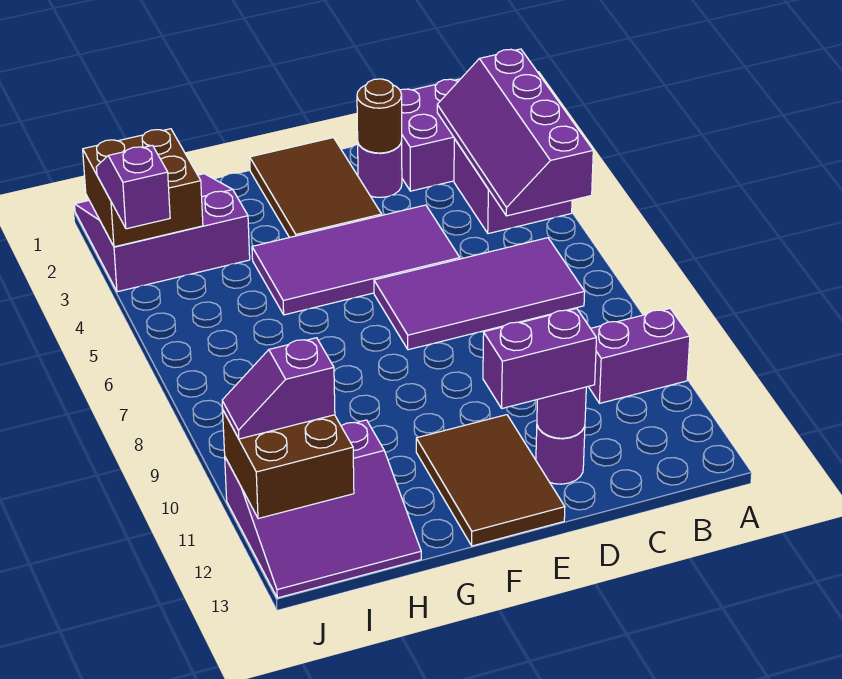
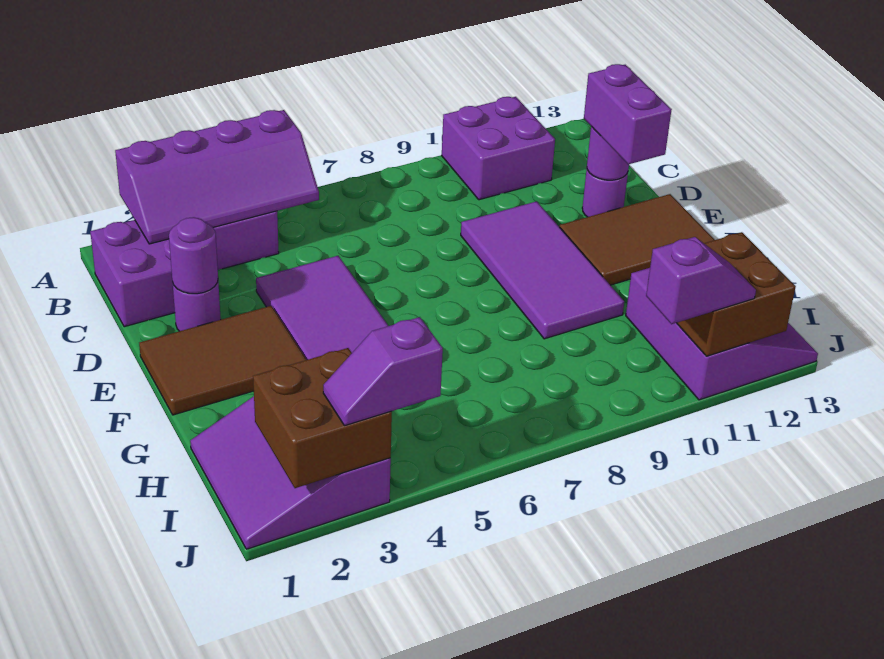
purple 1x2 brick [588,308,690,403] -> purple 2x2 brick [442,97,555,200]
purple 2x4 tile [374,238,585,350] -> purple 2x4 tile moved to [461,201,624,339]
brown 1x1 round brick [357,79,402,153] -> purple 1x1 round brick [169,217,218,294]
purple 1x2 slope [222,338,335,439] -> purple 1x2 slope turned to [646,237,756,324]

